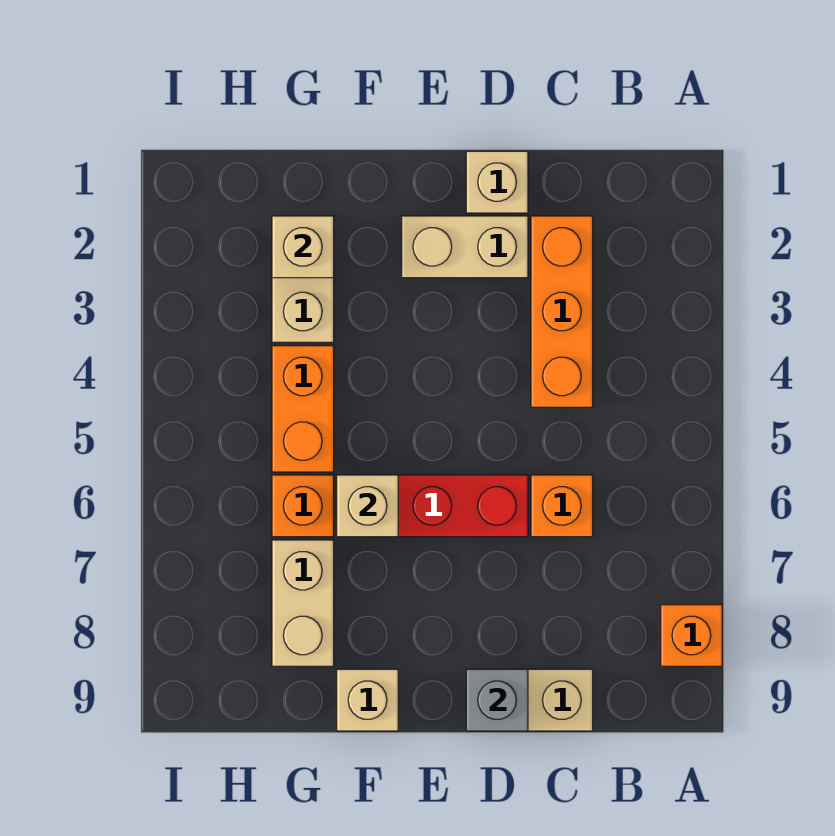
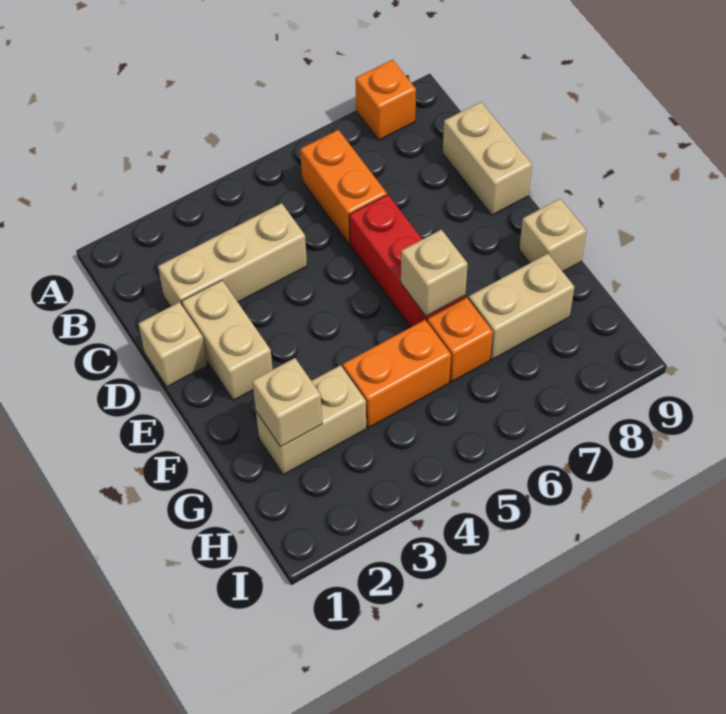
orange 1x3 brick [531,216,593,407] -> tan 1x3 brick [158,203,307,307]
orange 1x1 brick [531,475,593,537] -> orange 1x2 brick [300,130,387,244]
grey 1x1 brick [466,669,528,731] -> none

